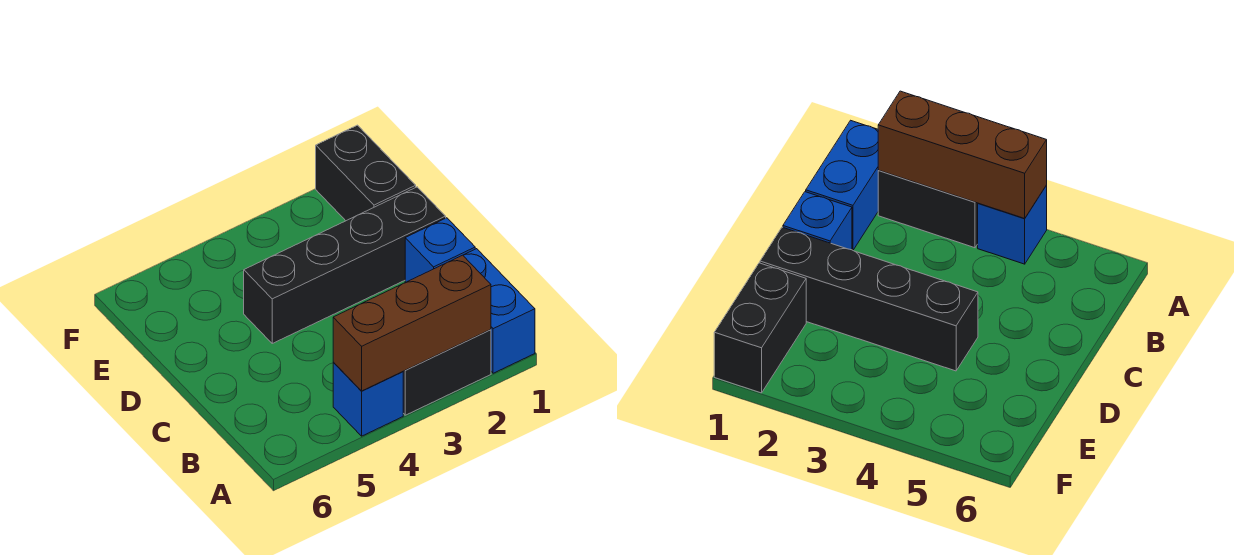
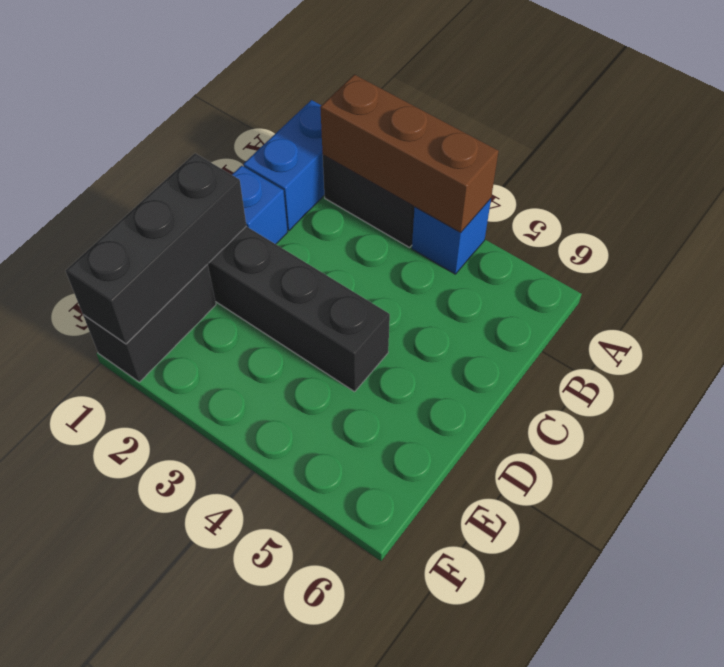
none -> black 1x3 brick [65,153,246,344]

